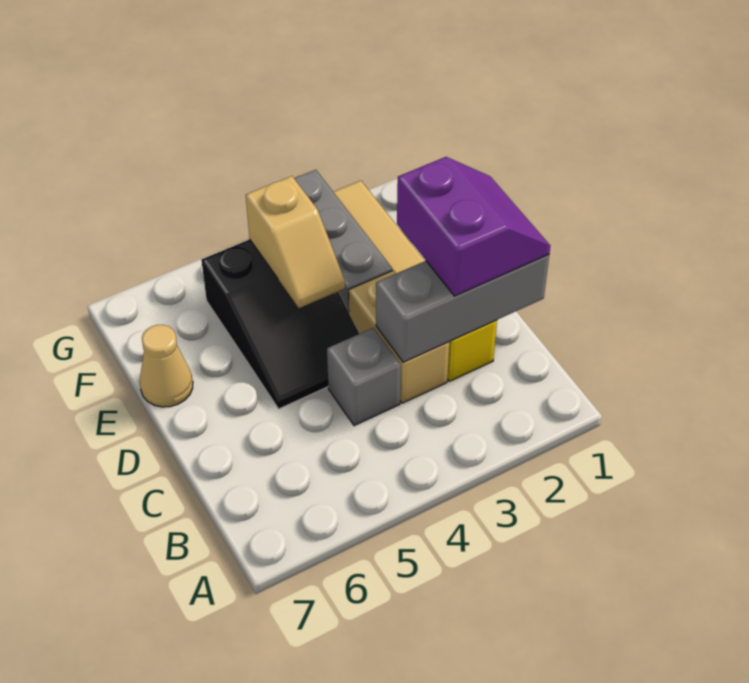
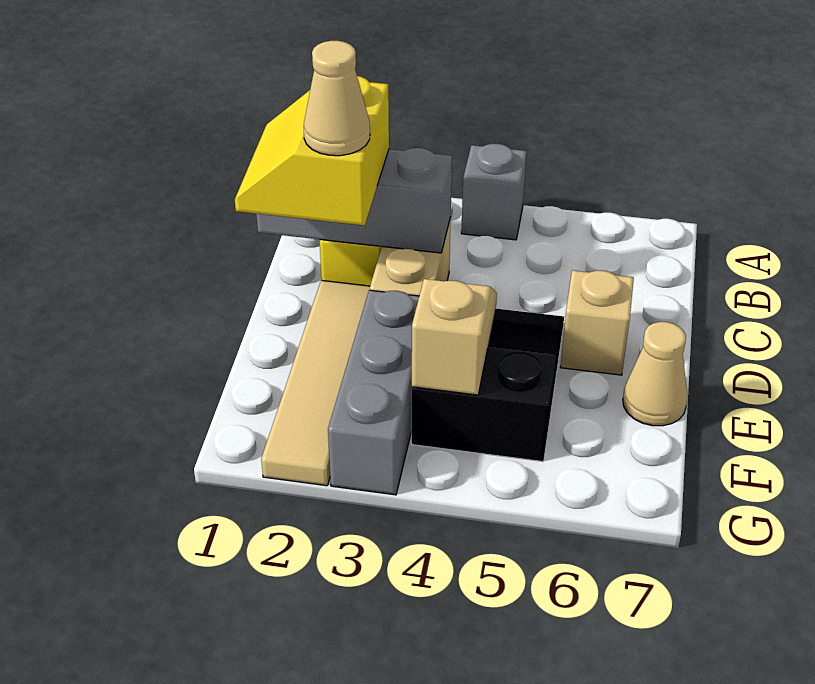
purple 2x2 slope [397,157,550,296] -> yellow 2x2 slope [235,76,389,225]
grey 1x1 brick [327,328,401,426] -> grey 1x1 brick moved to [461,144,527,240]
none -> tan 1x1 cone [304,41,370,156]
none -> tan 1x1 brick [560,270,634,375]

